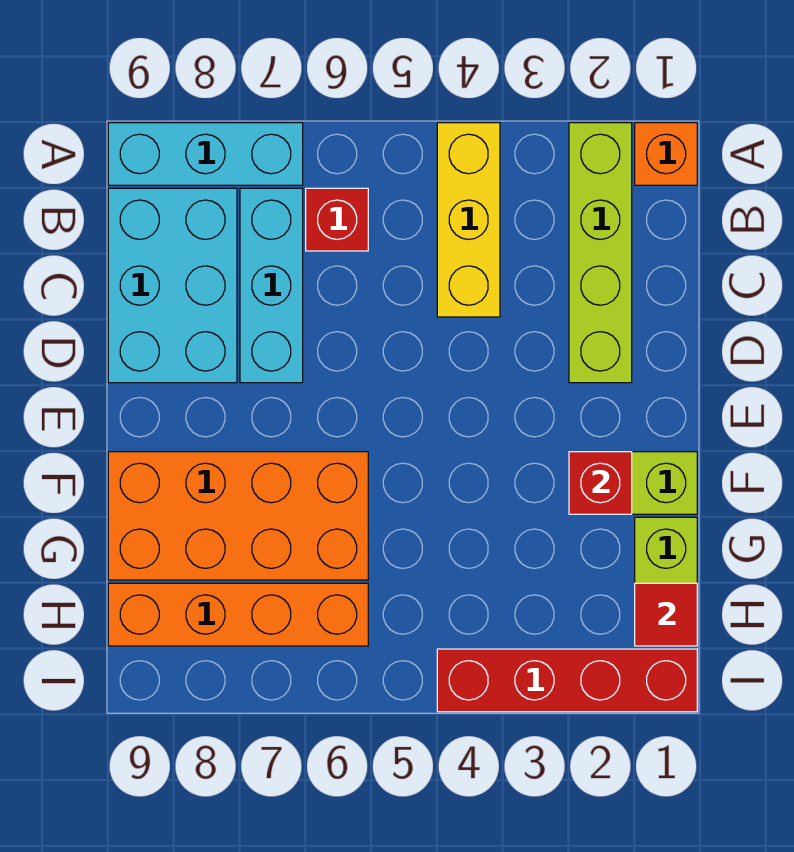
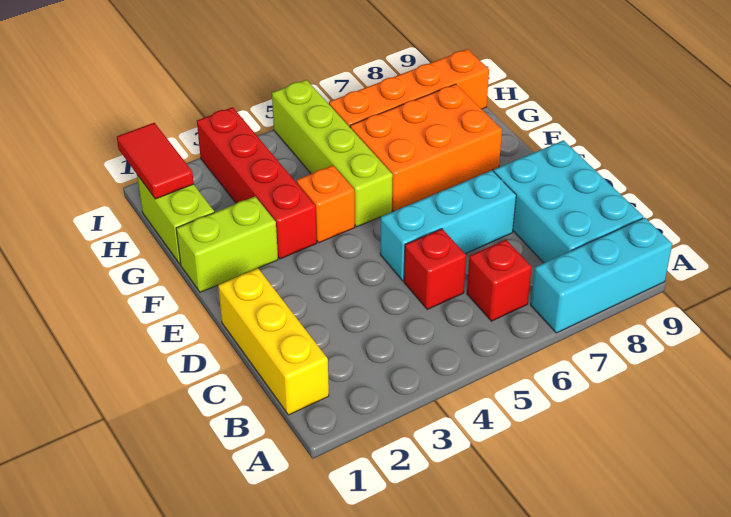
orange 1x1 brick [635,123,697,185] -> orange 1x1 brick moved to [296,165,355,243]
lime 1x4 brick [569,123,632,383] -> lime 1x4 brick moved to [272,80,393,227]
yellow 1x3 brick [437,123,500,317] -> yellow 1x3 brick moved to [218,268,329,415]
cyan 1x3 brick [240,188,303,383] -> cyan 1x3 brick turned to [380,170,516,281]
red 1x1 brick [569,452,632,514] -> red 1x1 brick moved to [404,229,466,309]
orange 2x4 brick [108,452,368,580] -> orange 2x3 brick [350,84,502,211]
red 1x1 tile [635,583,697,646] -> red 1x2 tile [117,123,194,199]
red 1x4 brick [437,649,697,712] -> red 1x4 brick turned to [197,107,317,259]

